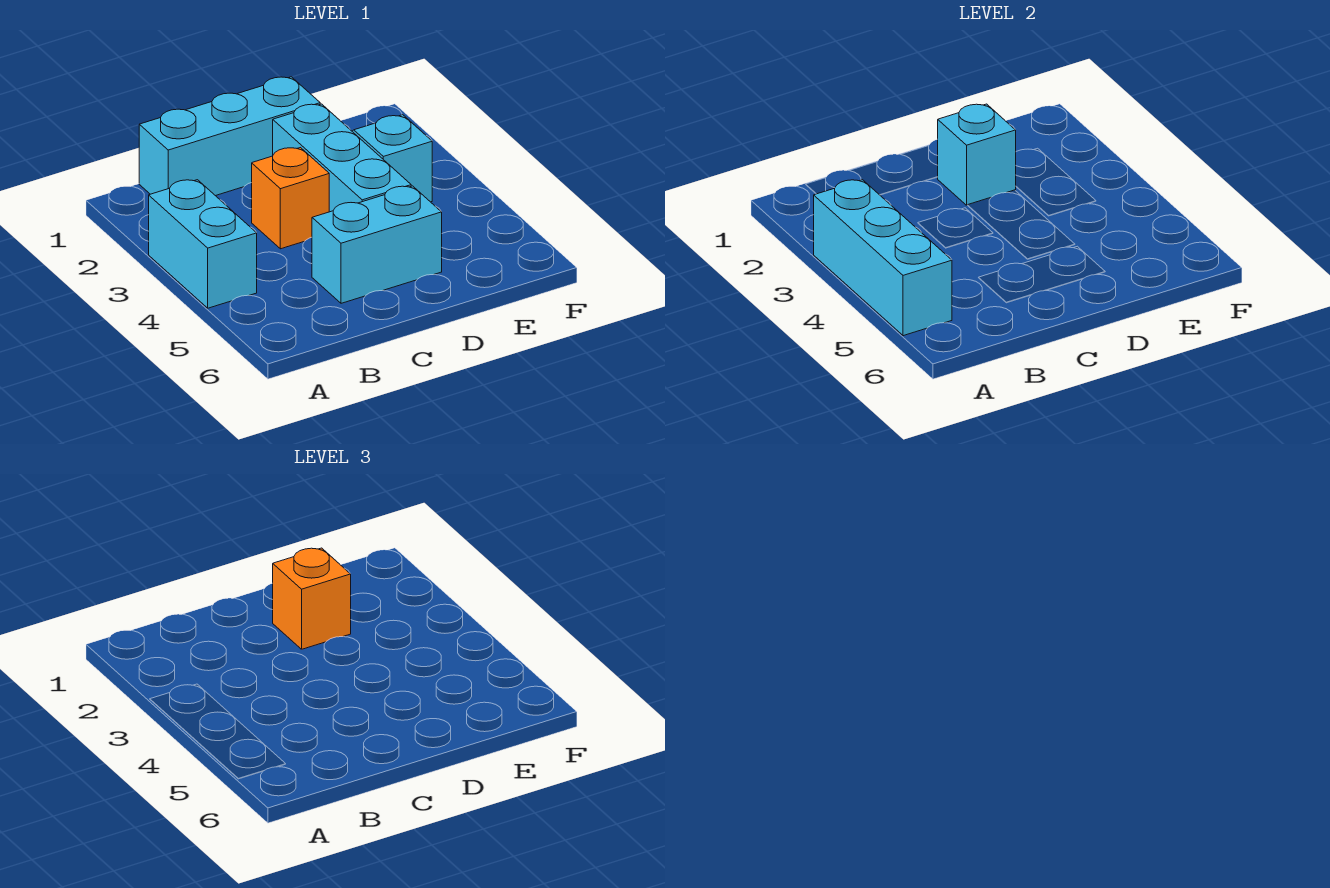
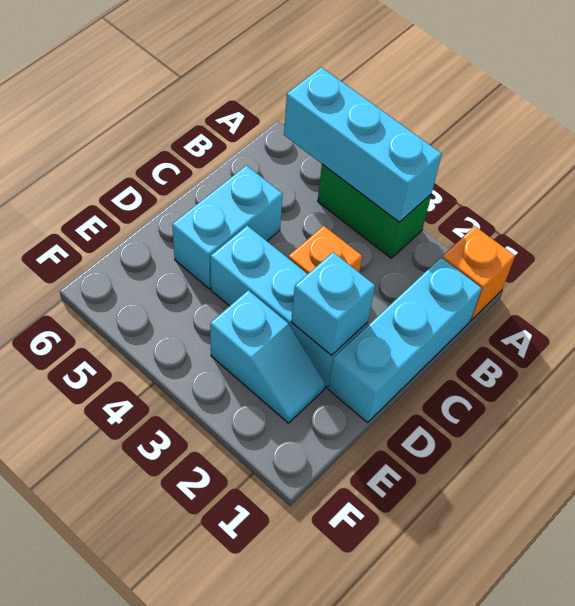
cyan 1x2 brick [149,180,257,308] -> green 1x2 brick [318,164,431,258]
orange 1x1 brick [273,548,351,649] -> orange 1x1 brick moved to [442,226,515,320]

